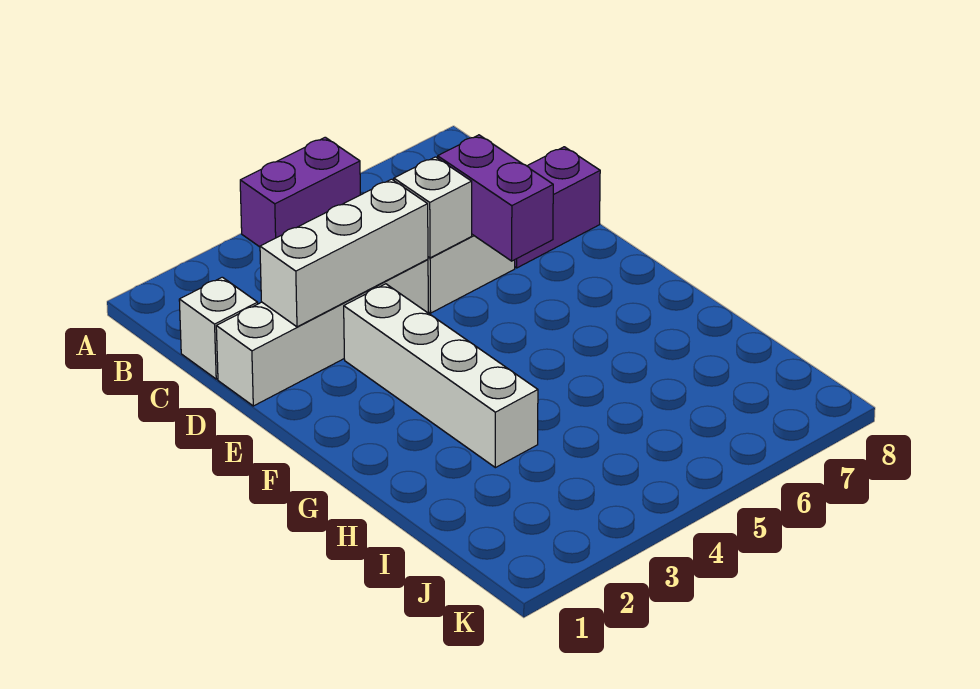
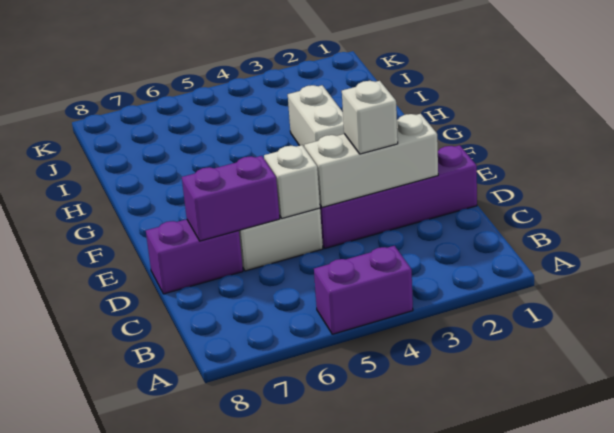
white 1x1 brick [179,277,258,379] -> white 1x1 brick moved to [342,81,398,154]
white 1x4 brick [216,260,428,406] -> purple 1x4 brick [320,145,477,248]
purple 1x2 brick [438,135,553,261] -> purple 1x2 brick turned to [182,156,280,241]
white 1x4 brick [344,284,538,468] -> white 1x2 brick [288,85,344,147]

